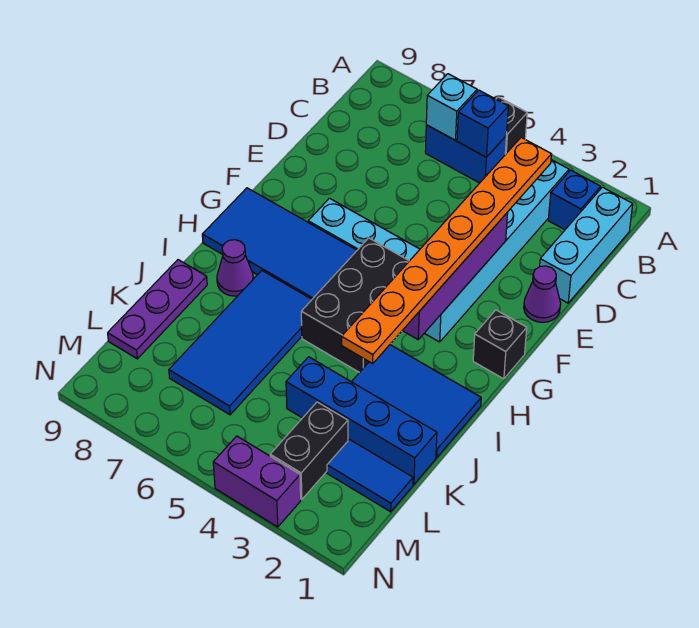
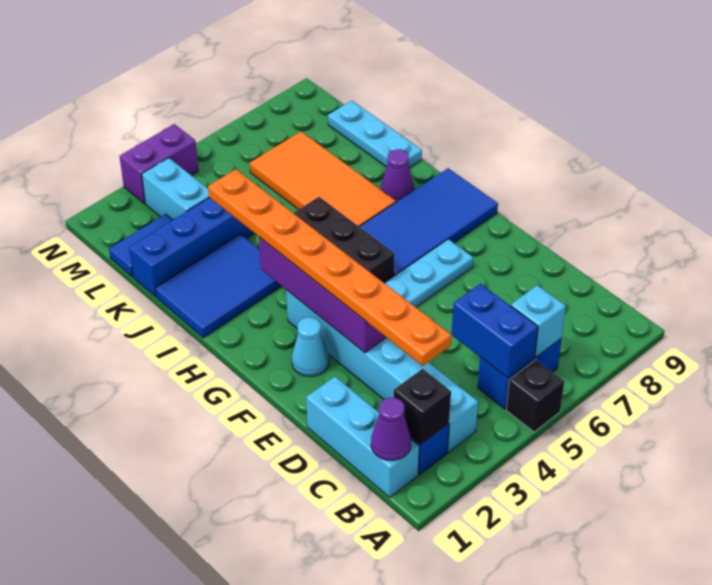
blue 1x1 brick [457,90,508,157] -> blue 1x2 brick [451,284,538,378]
purple 1x1 cone [524,266,561,322] -> purple 1x1 cone moved to [371,398,411,461]
none -> cyan 1x1 cone [292,317,329,377]
black 1x1 brick [473,310,527,379] -> black 1x1 brick moved to [394,369,451,444]
blue 2x4 tile [169,271,312,415] -> orange 2x4 tile [250,132,396,226]
purple 1x3 plate [108,260,207,359] -> cyan 1x3 plate [328,101,422,168]
black 1x2 brick [270,402,348,499] -> cyan 1x2 brick [142,158,209,220]

